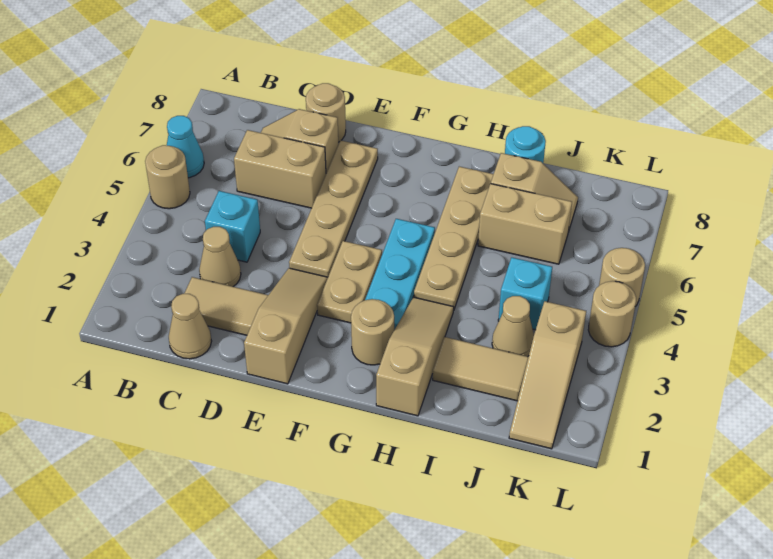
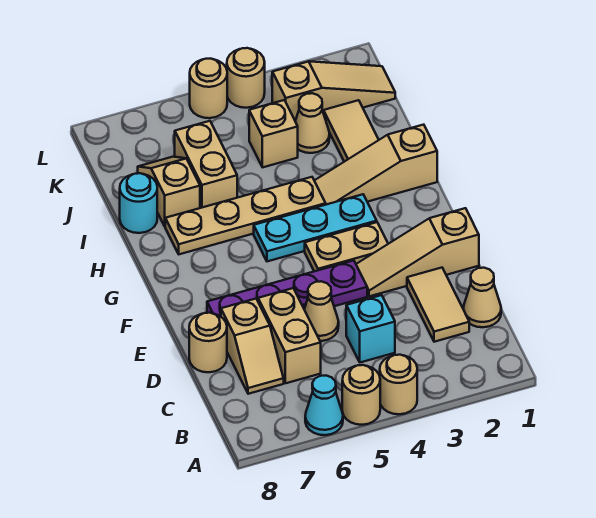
tan 1x1 cone [199,227,241,287] -> tan 1x1 cone moved to [304,281,339,341]
tan 1x4 plate [289,140,378,277] -> purple 1x4 plate [207,260,367,317]
tan 1x1 round brick [351,299,394,365] -> tan 1x1 round brick moved to [380,355,417,414]
cyan 1x1 brick [498,257,552,330] -> tan 1x1 brick [249,100,298,167]

